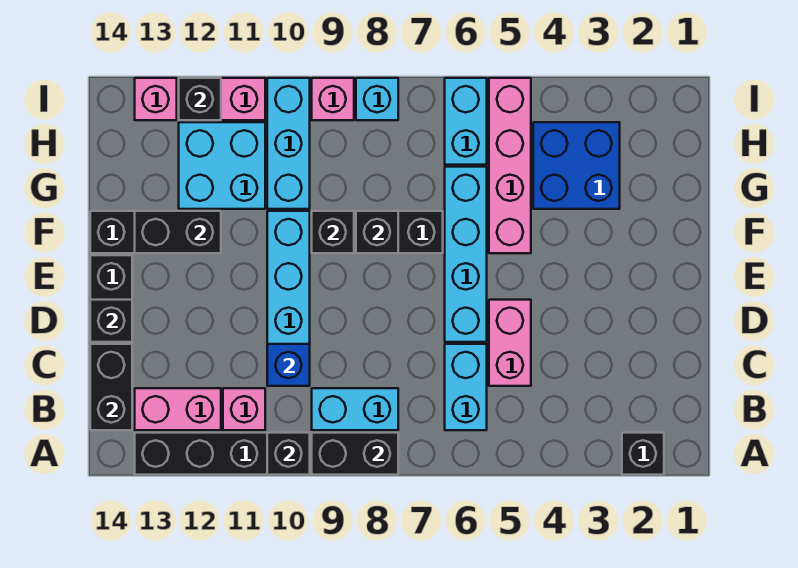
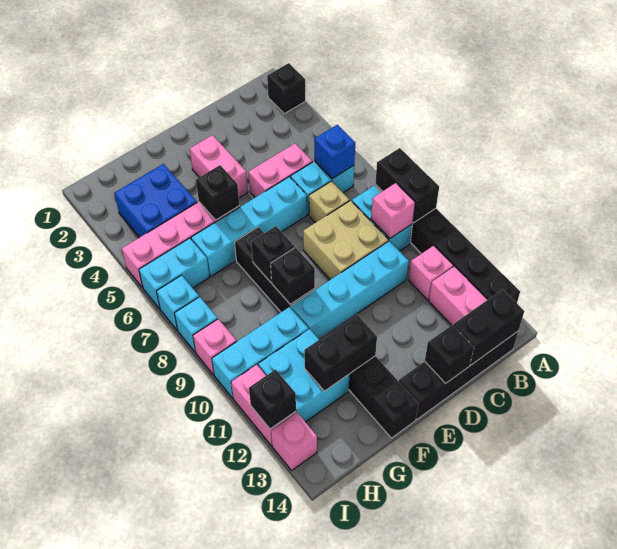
black 1x1 brick [267,433,310,475] -> black 1x1 brick moved to [196,165,239,220]
none -> pink 1x1 brick [371,183,415,238]
none -> tan 1x1 brick [309,181,350,223]
none -> tan 2x2 brick [303,201,389,280]
blue 1x1 brick [267,344,310,386] -> blue 1x1 brick moved to [314,125,355,179]
none -> pink 1x2 brick [190,135,248,198]
black 1x2 brick [135,211,221,253] -> black 1x2 brick turned to [304,314,377,391]
none -> cyan 1x1 brick [157,275,199,330]

